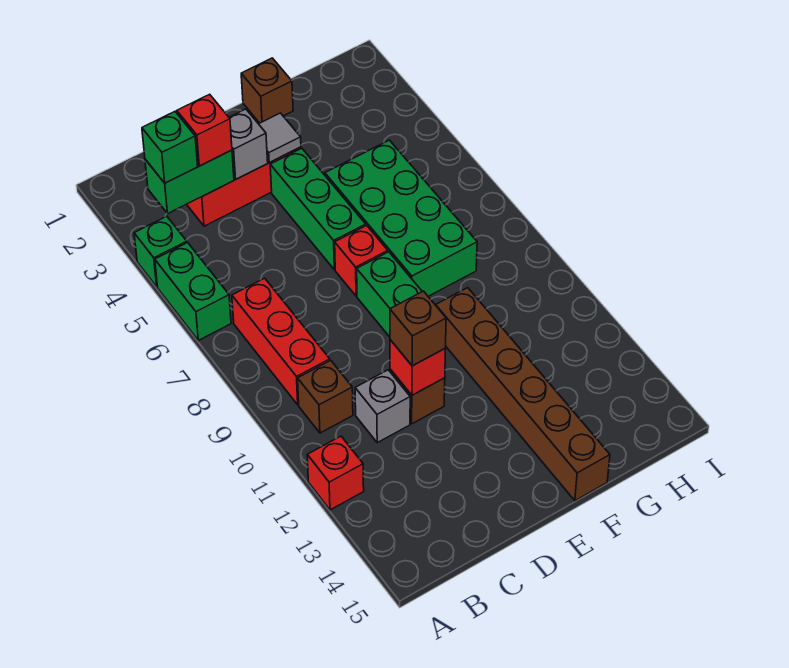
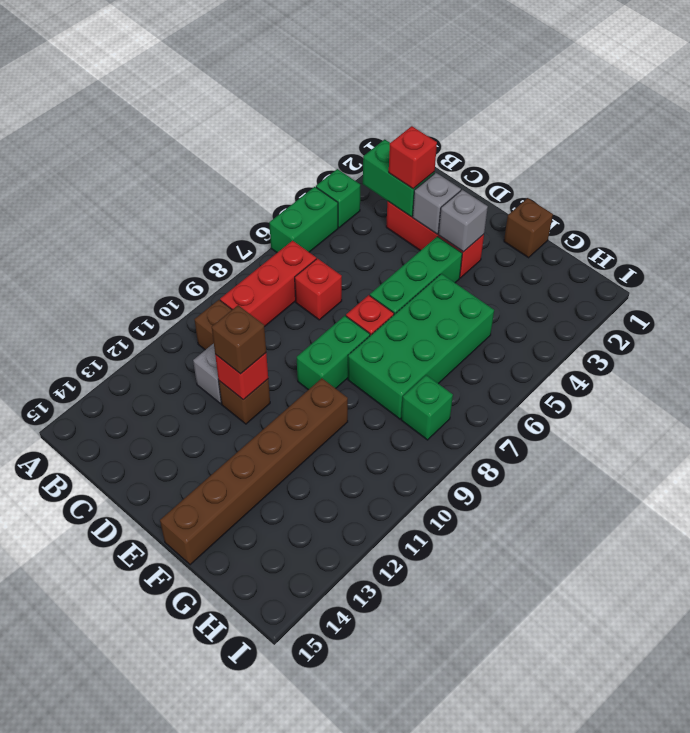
red 1x1 brick [307,436,364,510] -> red 1x1 brick moved to [295,259,342,320]
green 1x1 brick [142,112,198,183] -> green 1x1 brick moved to [401,375,453,440]
grey 1x1 tile [259,113,301,163] -> grey 1x1 brick [439,190,488,252]

